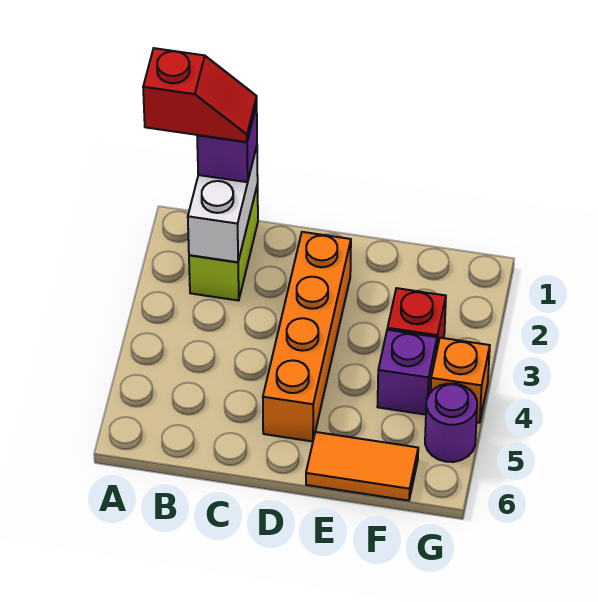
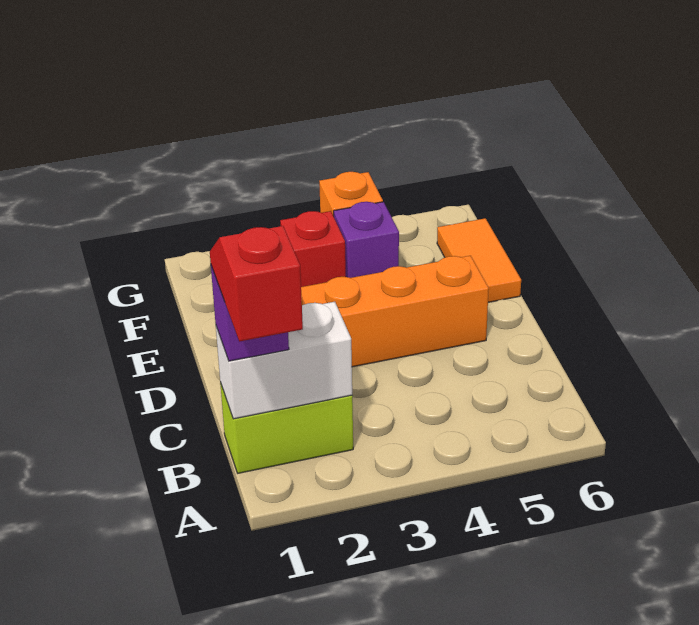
purple 1x1 round brick [425,384,477,462] -> none

